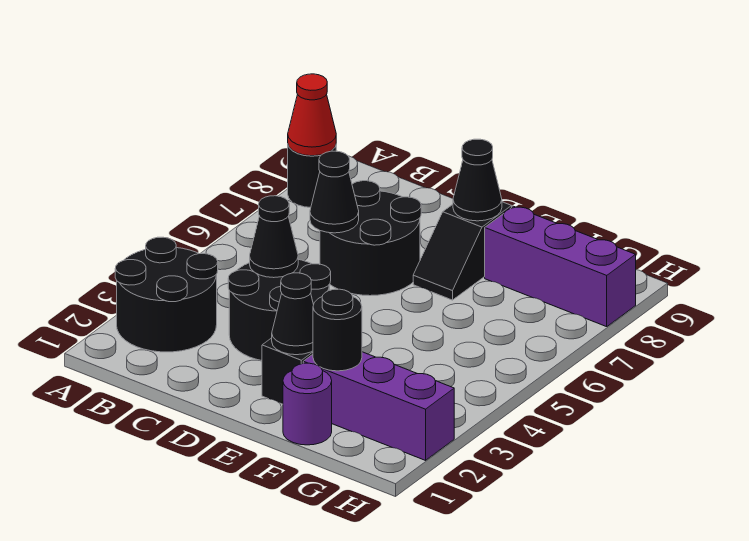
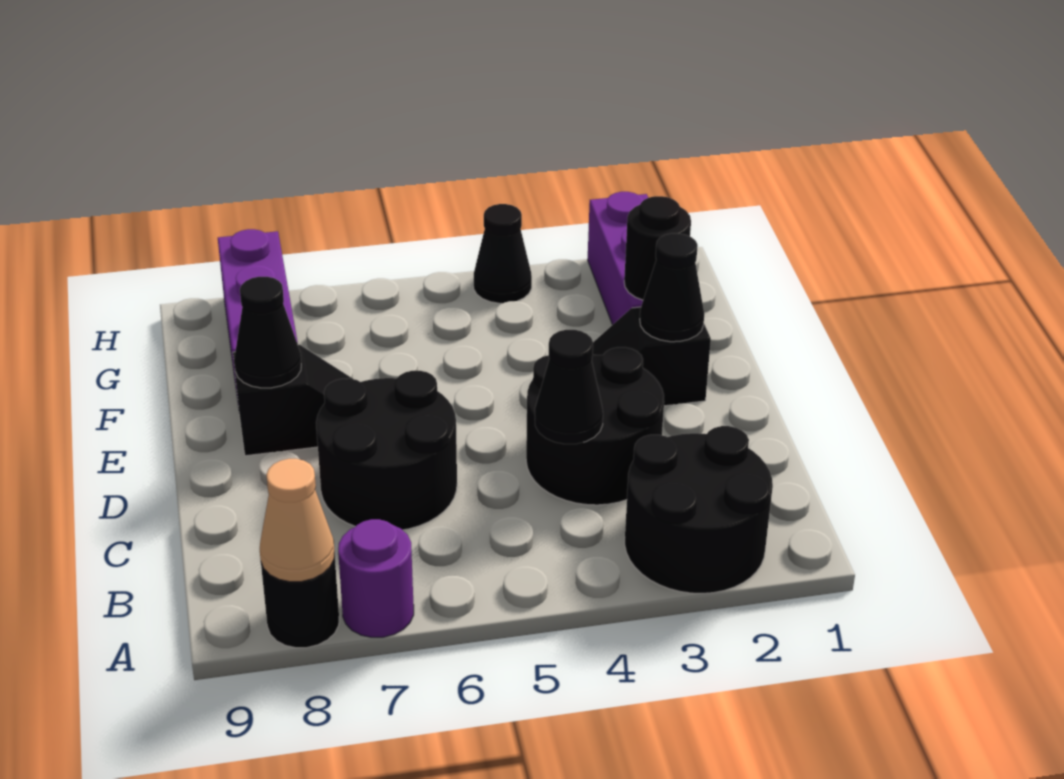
red 1x1 cone [288,74,336,156] -> tan 1x1 cone [260,459,335,582]
black 1x1 cone [310,151,359,233] -> black 1x1 cone moved to [474,204,532,303]
purple 1x1 round brick [283,363,332,445] -> purple 1x1 round brick moved to [338,519,414,637]

